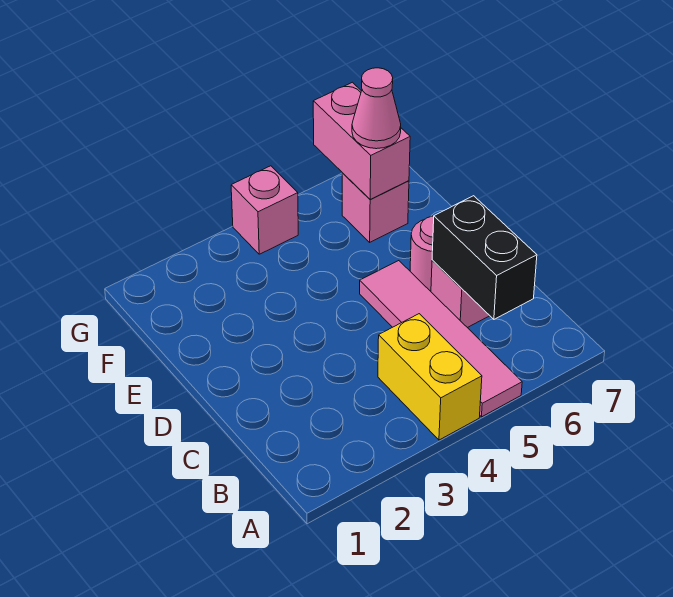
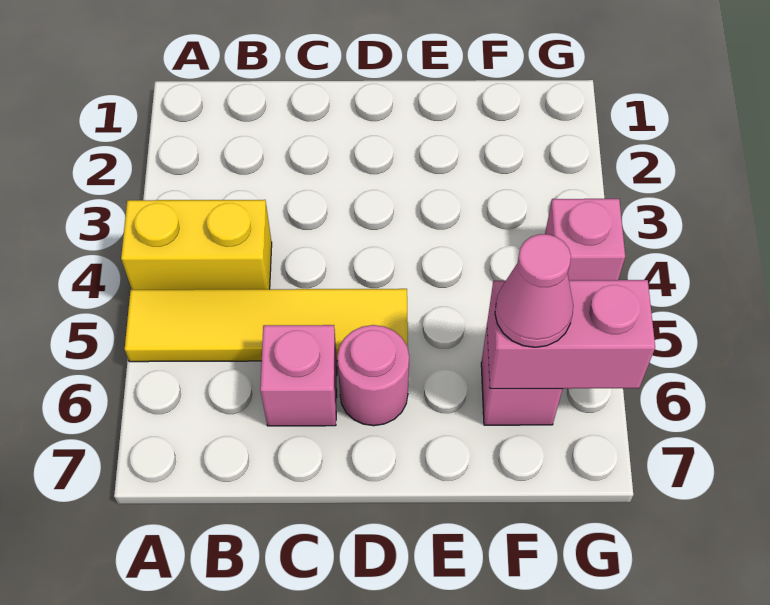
pink 1x4 tile [360,261,522,417] -> yellow 1x4 tile [125,289,408,362]
black 1x2 brick [432,196,537,319] -> none

